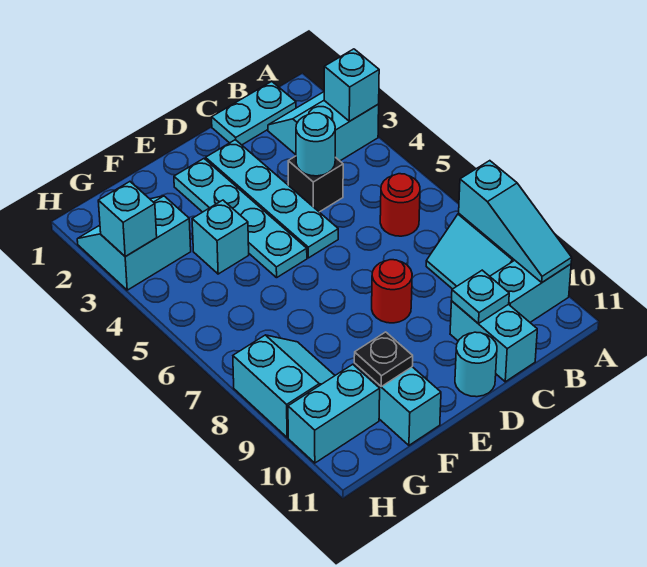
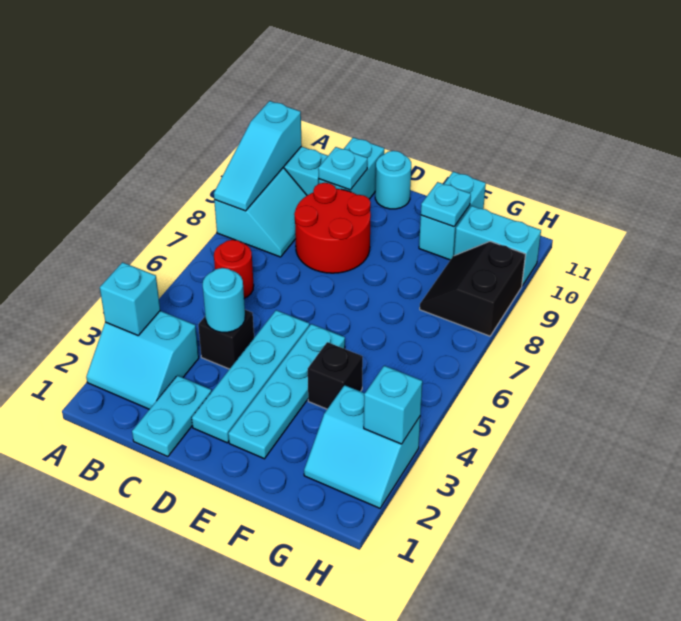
cyan 1x3 slope [459,161,572,282] -> cyan 1x3 slope turned to [214,101,302,211]
cyan 1x2 plate [212,81,296,145] -> cyan 1x2 plate turned to [132,376,211,457]
red 1x1 round brick [372,260,412,323] -> red 2x2 round brick [294,183,371,273]
cyan 1x1 brick [192,200,249,274] -> black 1x1 brick [308,342,363,409]
black 1x1 plate [354,332,413,386] -> cyan 1x1 plate [421,182,471,227]
cyan 2x2 slope [233,335,335,437] -> black 2x2 slope [420,241,526,336]

